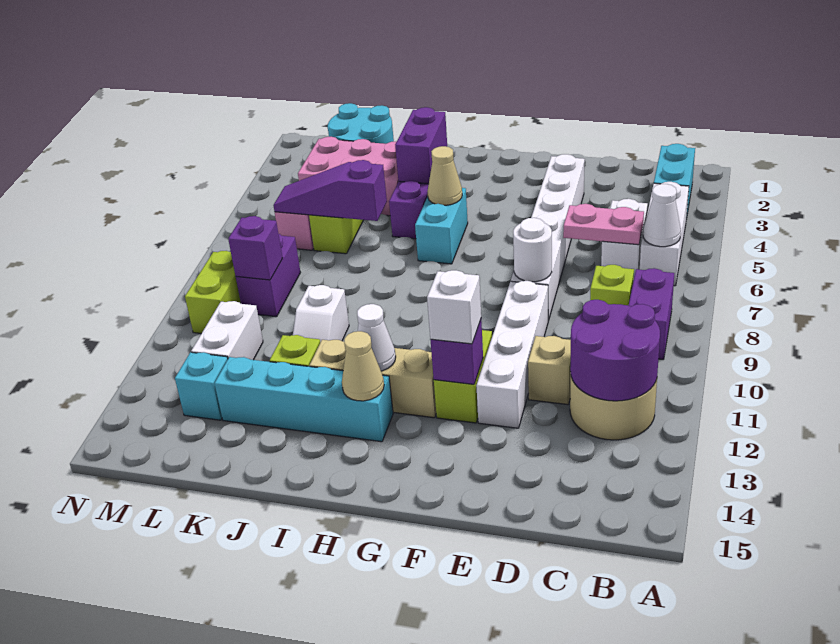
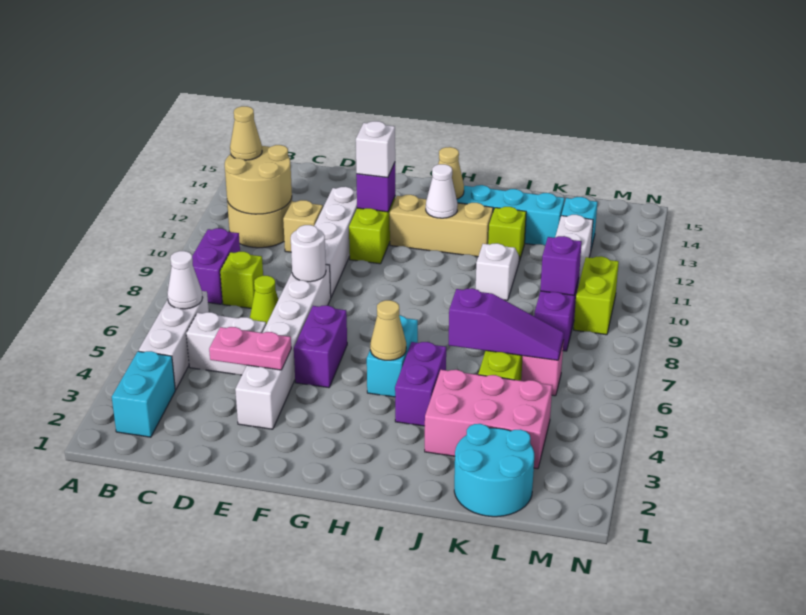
purple 2x2 round brick [570,300,660,401] -> tan 2x2 round brick [225,145,292,214]
none -> tan 1x1 cone [230,106,262,160]
white 1x2 brick [601,199,648,276] -> white 1x2 brick turned to [186,312,266,375]
pink 1x2 plate [563,204,644,245] -> pink 1x2 plate moved to [209,327,291,370]
none -> lime 1x1 cone [250,276,279,325]
purple 1x2 brick [395,107,447,184] -> purple 1x2 brick moved to [294,305,347,388]

